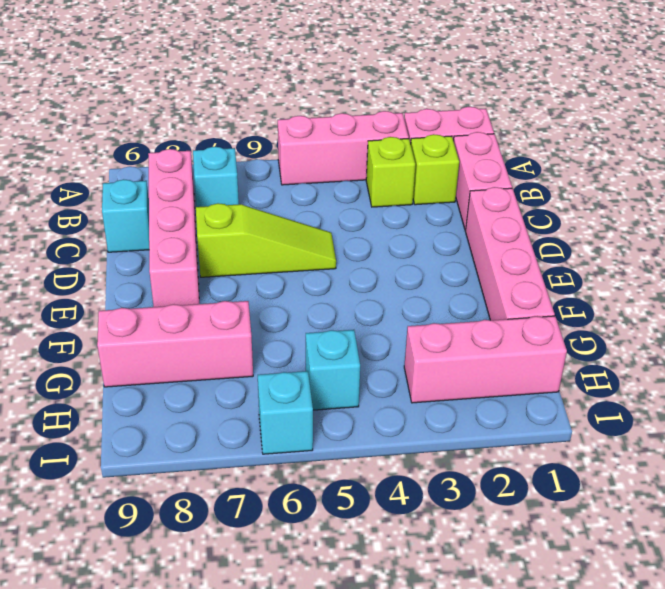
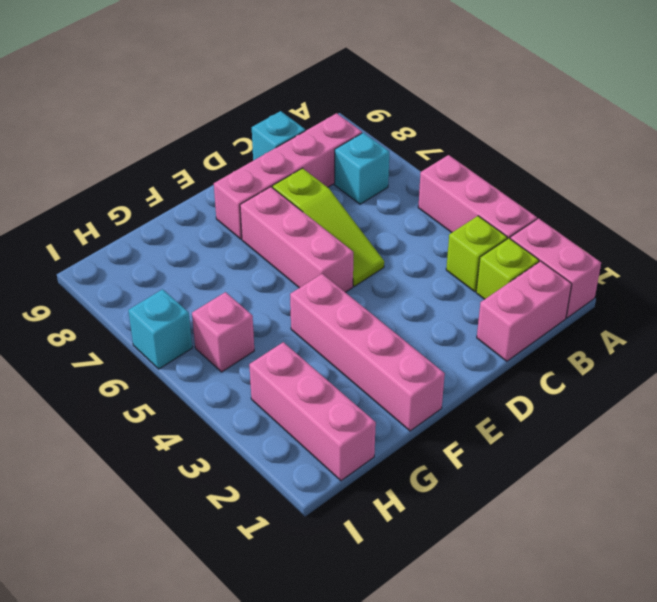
pink 1x4 brick [466,187,555,320] -> pink 1x4 brick turned to [290,274,445,431]
pink 1x3 brick [97,301,253,387] -> pink 1x3 brick moved to [240,187,353,292]
cyan 1x1 brick [306,330,360,410] -> pink 1x1 brick [192,292,254,372]

